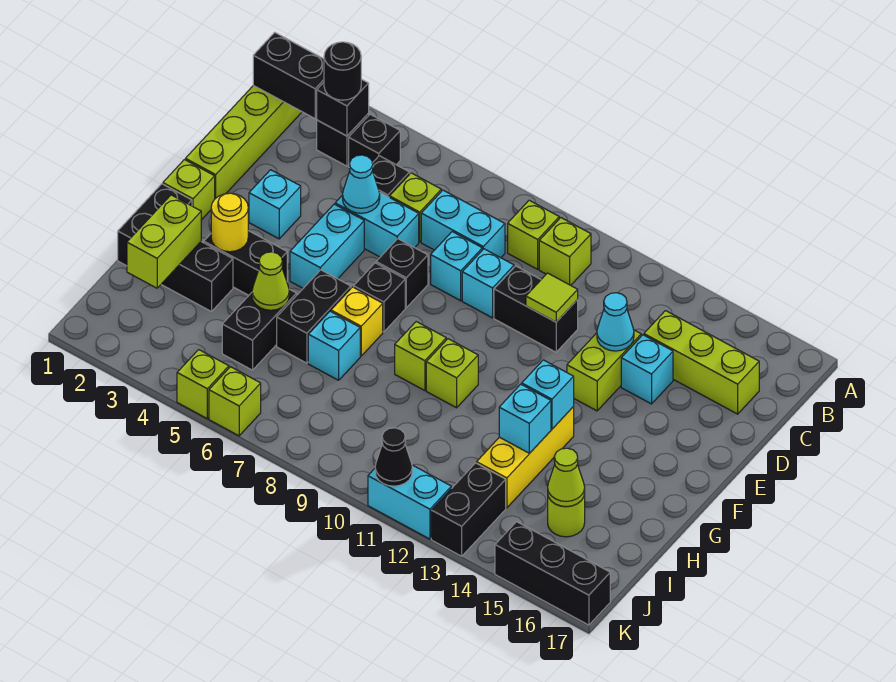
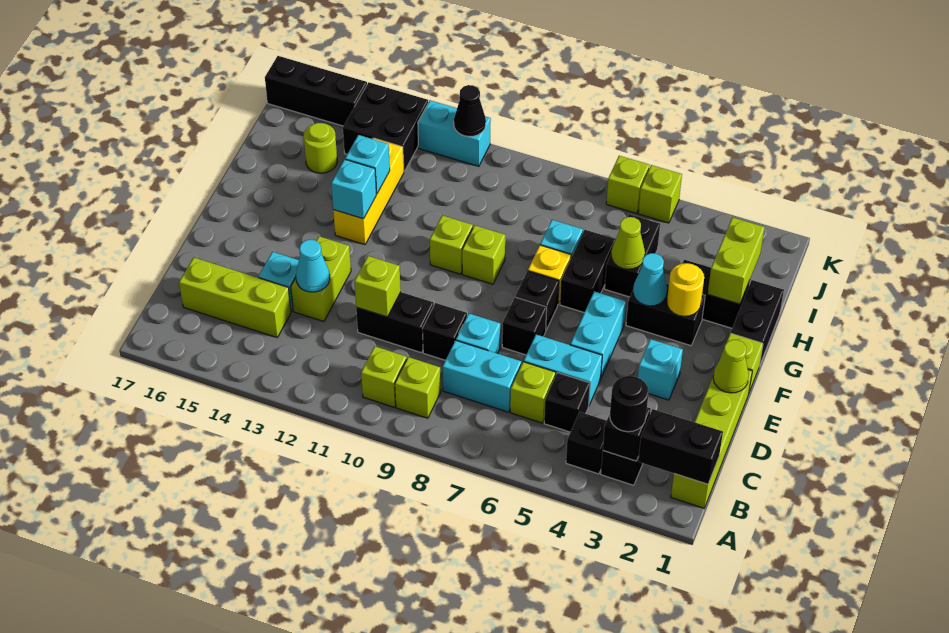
cyan 1x1 cone [343,155,380,213] -> cyan 1x1 cone moved to [633,253,667,306]
cyan 1x1 brick [462,249,514,318] -> black 1x1 brick [423,303,467,360]
lime 1x1 tile [526,273,578,322] -> lime 1x1 brick [354,256,401,317]
lime 1x1 cone [548,448,585,507] -> lime 1x1 cone moved to [713,340,749,393]
black 1x2 brick [431,463,506,556] -> black 2x2 brick [343,82,428,171]

